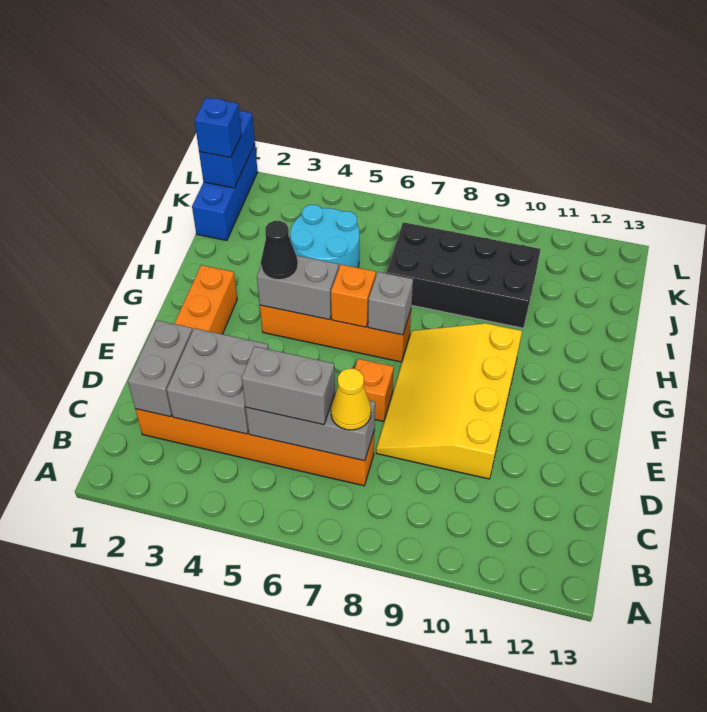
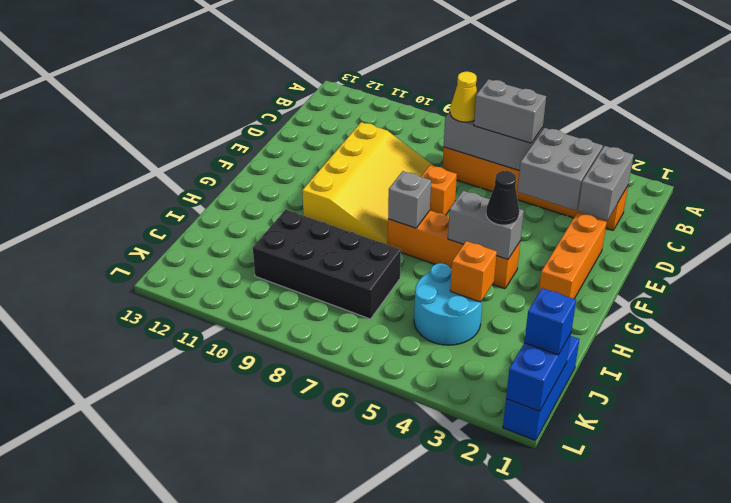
orange 1x1 brick [331,264,376,327] -> orange 1x1 brick moved to [450,241,497,302]

